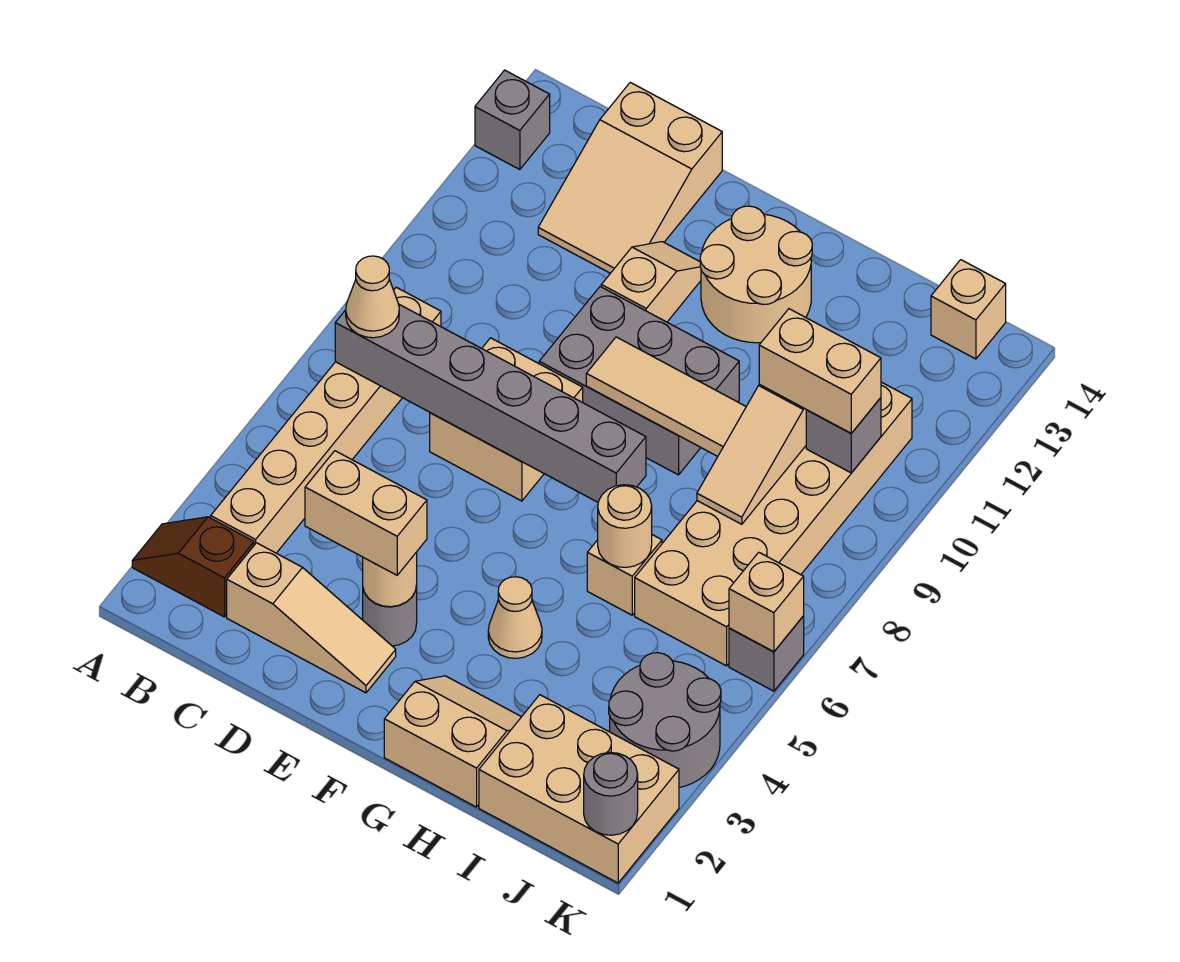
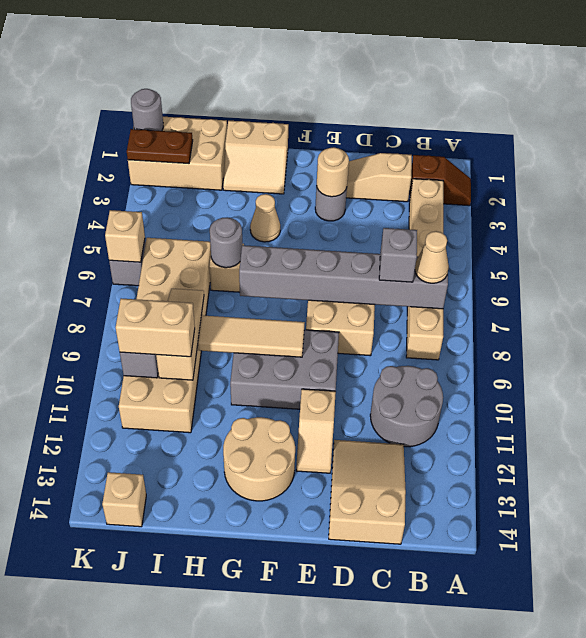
grey 1x1 brick [475,70,550,170] -> grey 1x1 brick moved to [379,228,417,282]
tan 1x2 brick [305,451,427,575] -> none
tan 1x1 round brick [598,485,652,567] -> grey 1x1 round brick [210,218,242,268]
none -> brown 1x2 plate [127,129,193,164]
grey 2x2 round brick [609,653,721,788] -> grey 2x2 round brick moved to [370,366,443,447]

